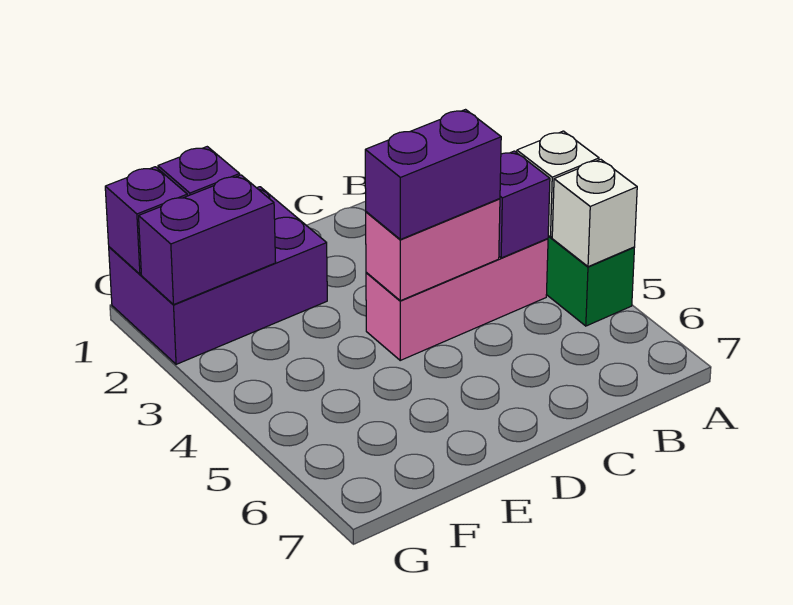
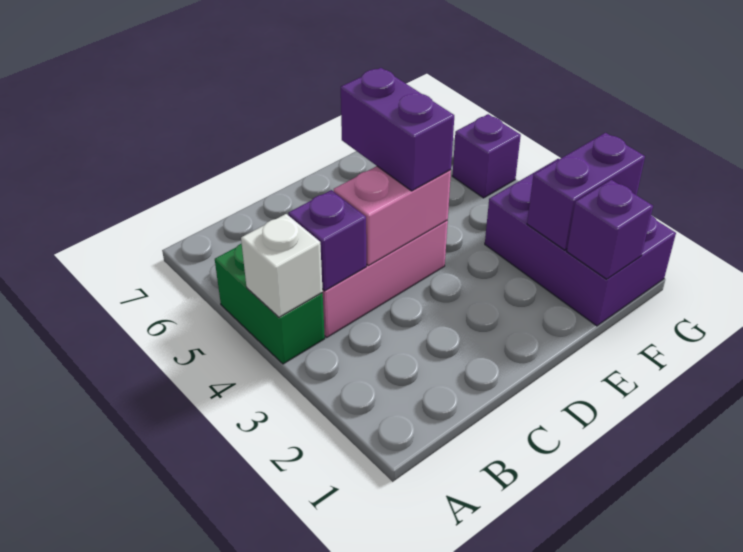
white 1x1 brick [552,159,637,267] -> none
purple 1x2 brick [365,110,501,239] -> purple 1x2 brick turned to [341,68,454,191]
purple 2x3 brick [109,187,327,364] -> purple 2x3 brick turned to [485,159,676,326]
purple 1x1 brick [105,167,187,274] -> purple 1x1 brick moved to [452,114,521,198]

